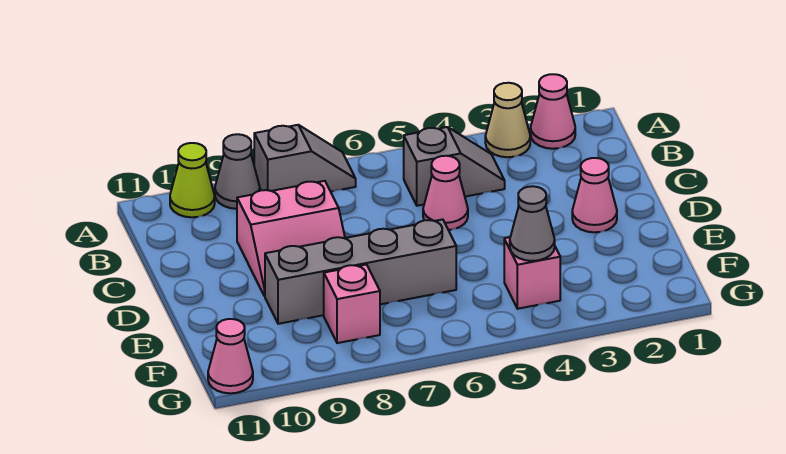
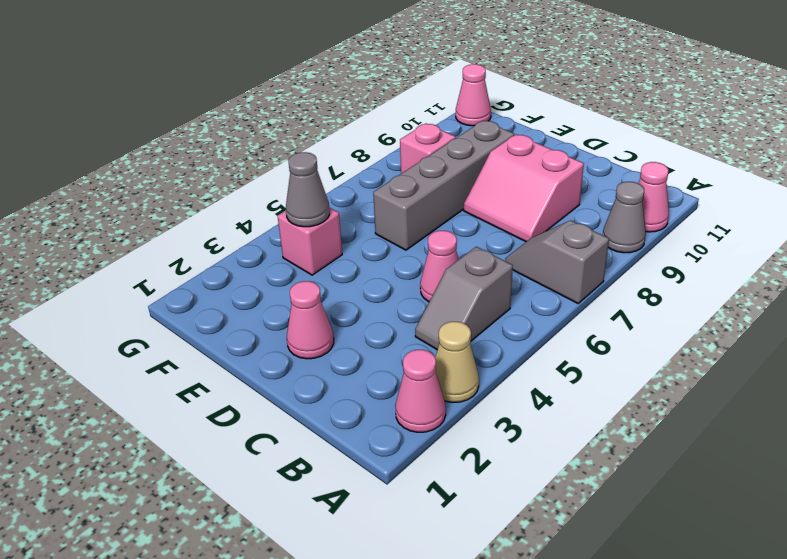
grey 1x2 slope [254,125,356,192] -> grey 1x2 slope turned to [505,220,609,303]
lime 1x1 cone [170,143,215,217] -> pink 1x1 cone [638,162,669,232]
pink 2x2 slope [237,181,345,296] -> pink 2x2 slope turned to [464,134,584,242]

